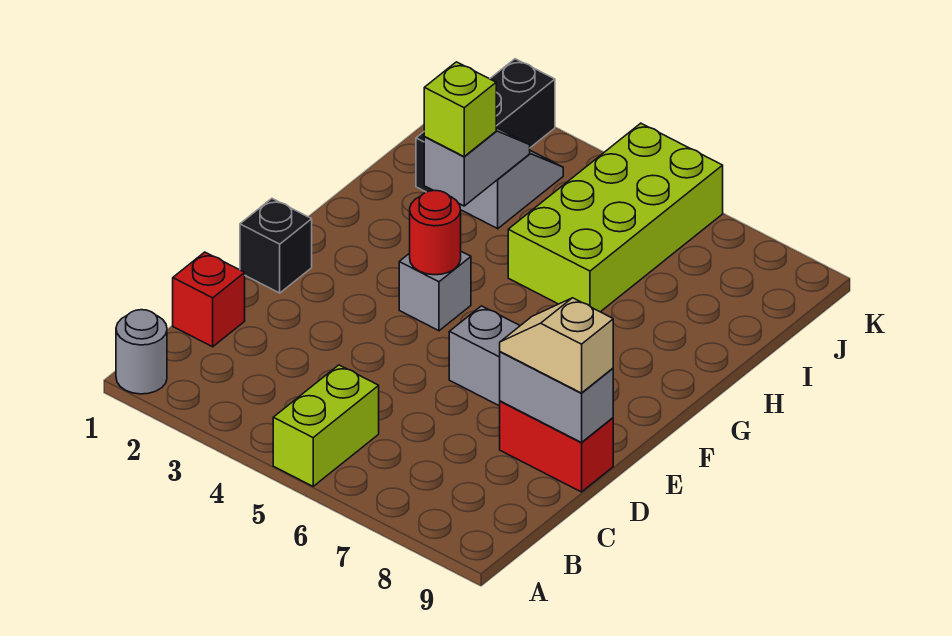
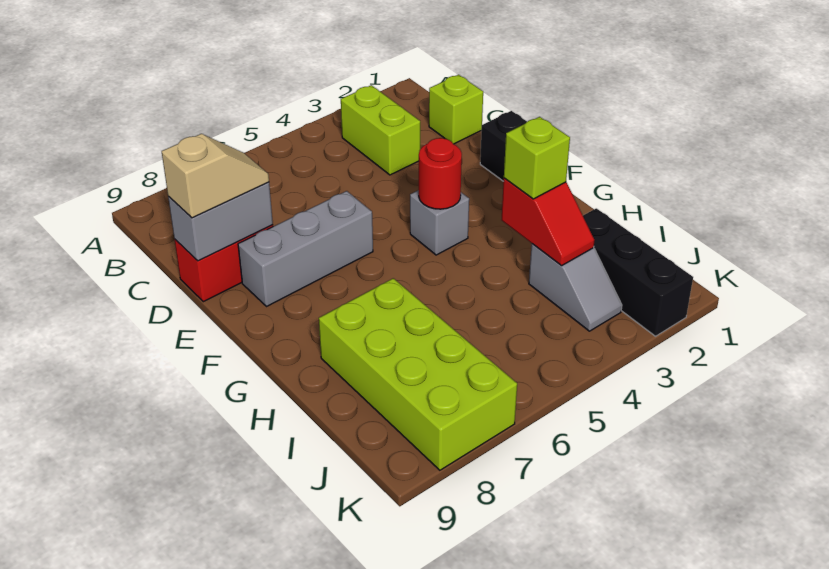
grey 1x1 round brick [116,310,167,394] -> none
lime 1x2 brick [273,365,379,486] -> lime 1x2 brick moved to [341,85,420,175]
red 1x1 brick [173,252,245,347] -> lime 1x1 brick [429,75,483,144]
grey 1x2 slope [424,128,530,206] -> red 1x2 slope [502,178,595,266]
lime 2x4 brick [508,123,723,312] -> lime 2x4 brick moved to [319,278,517,470]

